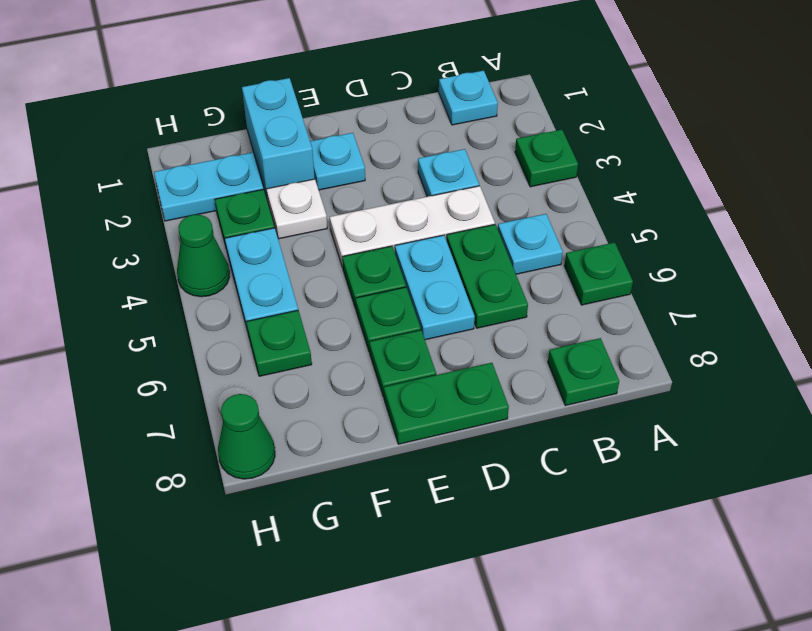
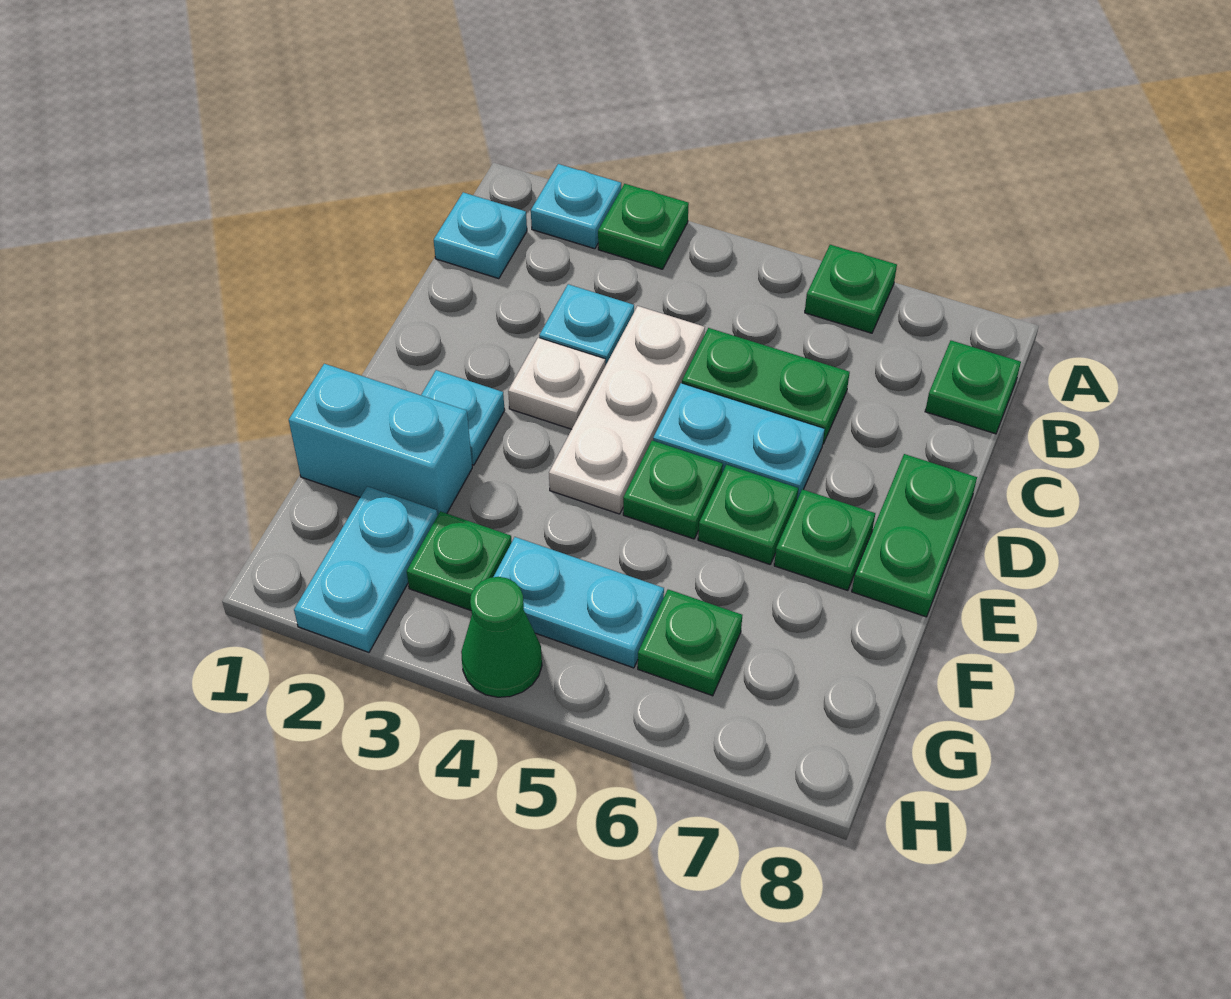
cyan 1x1 plate [498,214,563,274] -> cyan 1x1 plate moved to [531,164,621,249]
white 1x1 plate [266,179,327,239] -> white 1x1 plate moved to [508,338,605,429]
green 1x1 cone [218,394,275,479] -> none

